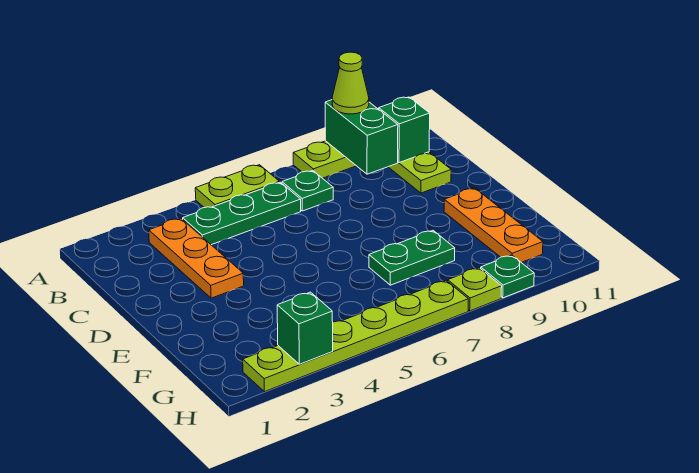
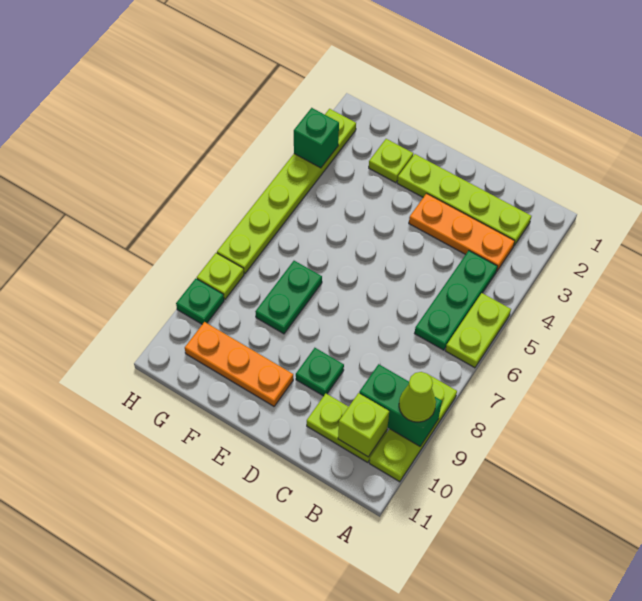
none -> lime 1x4 plate [397,154,531,245]
green 1x1 plate [282,171,333,211] -> green 1x1 plate moved to [296,348,344,396]
green 1x1 brick [379,97,430,163] -> lime 1x1 brick [338,393,389,457]
none -> lime 1x1 plate [369,139,413,183]

